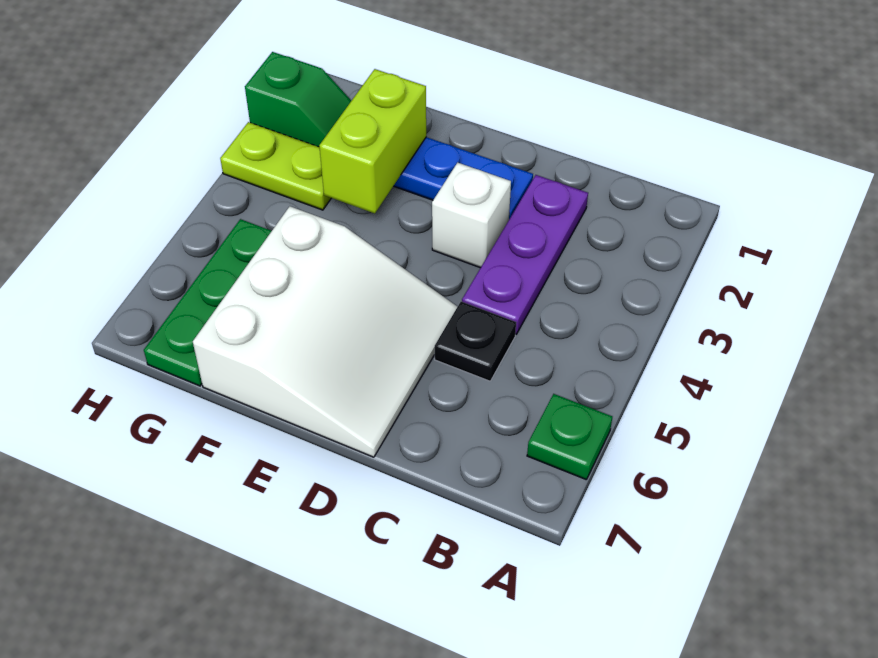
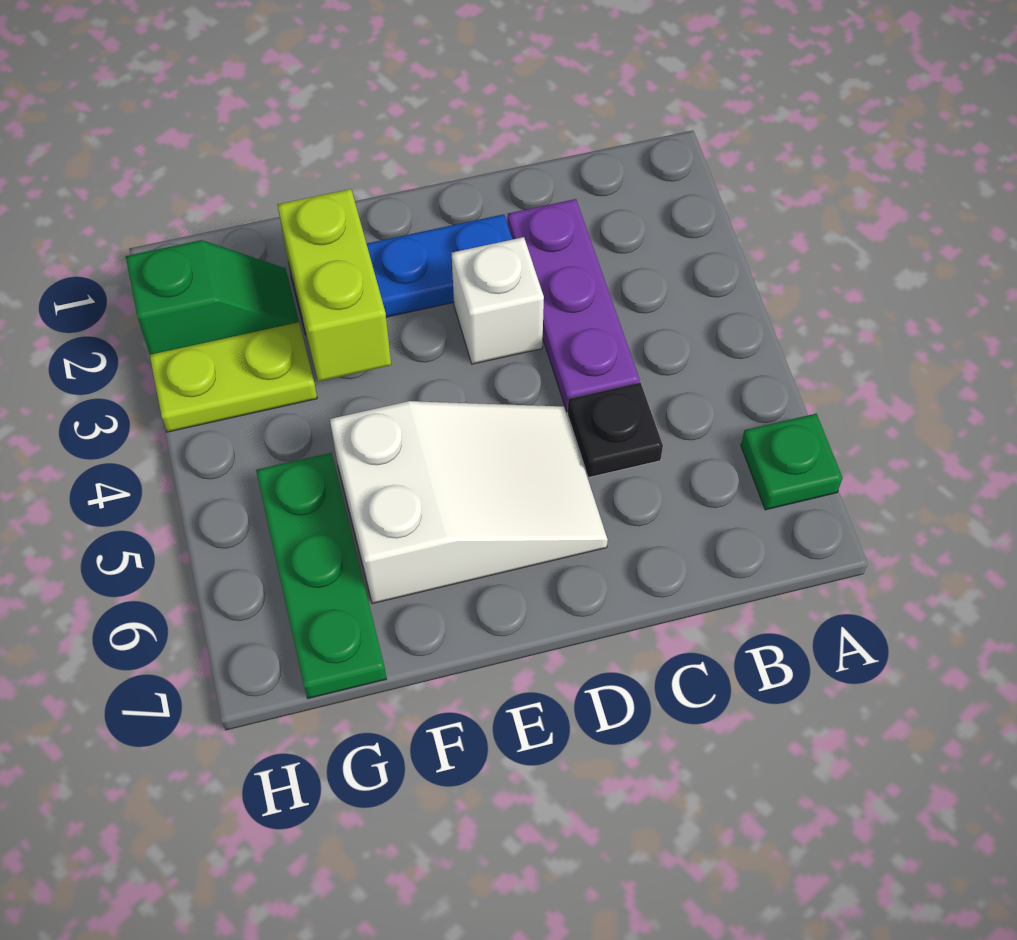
white 3x3 slope [193,206,457,457] -> white 2x3 slope [330,401,608,604]

